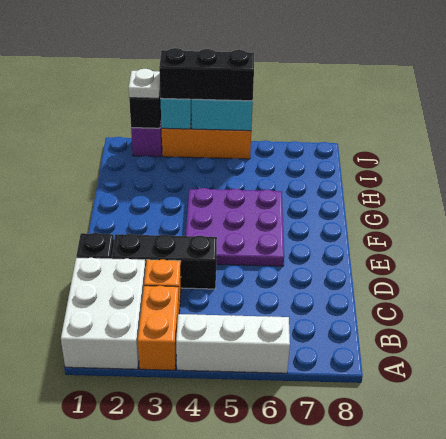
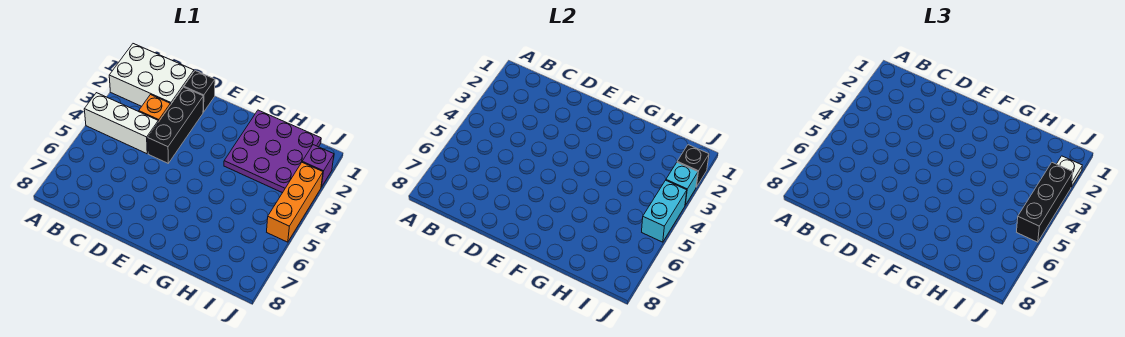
orange 1x2 brick [138,286,179,370] -> none
white 1x3 brick [176,314,290,373] -> white 1x3 brick turned to [84,93,158,154]
purple 3x3 plate [186,188,284,266] -> purple 3x3 plate moved to [224,110,321,193]

